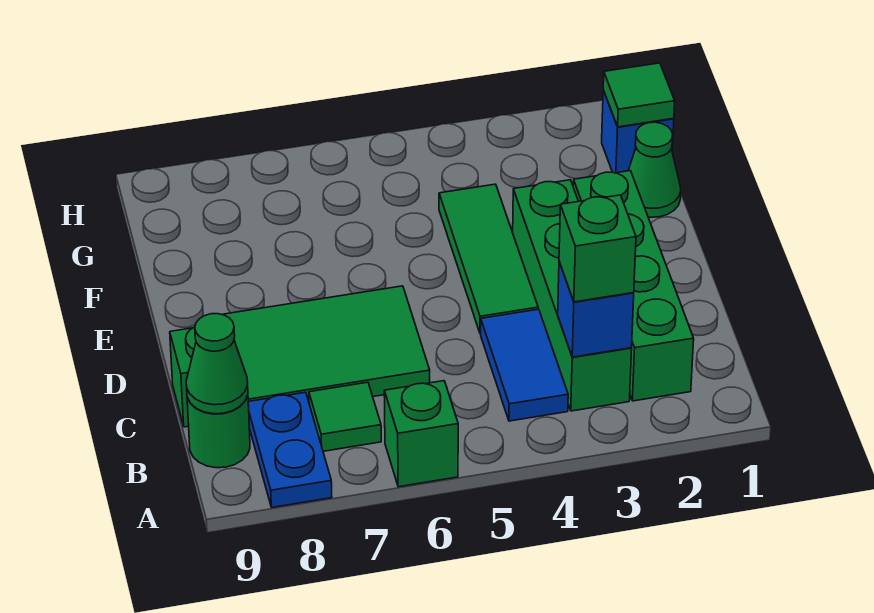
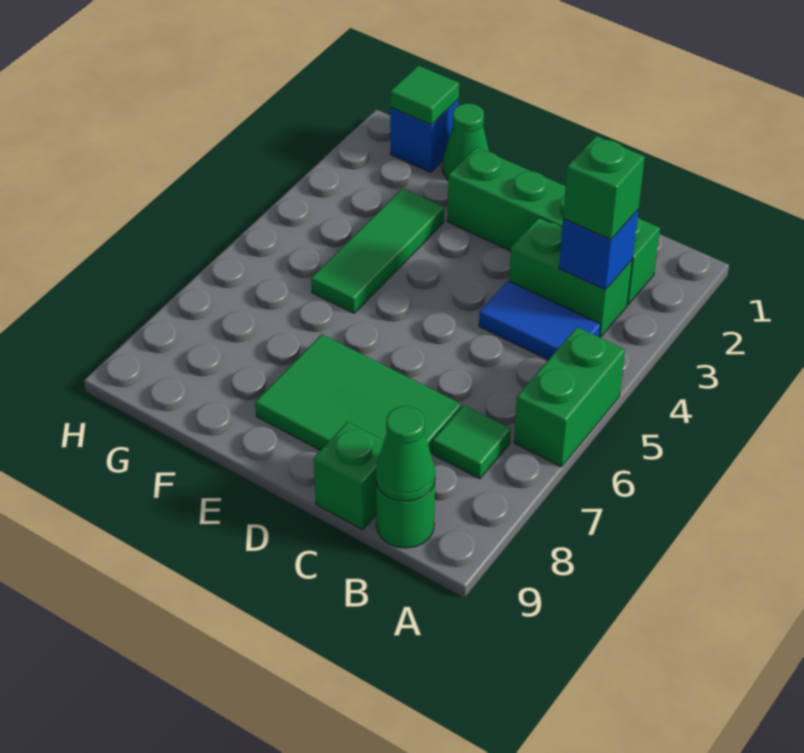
green 1x1 brick [384,381,458,487] -> green 1x2 brick [514,327,625,467]
blue 1x2 plate [248,392,332,507] -> none
green 1x4 brick [513,180,632,411] -> green 1x2 brick [509,218,632,337]
green 2x3 tile [222,286,430,401] -> green 2x3 tile turned to [255,334,461,453]
green 1x3 tile [439,184,538,334] -> green 1x3 tile turned to [311,188,444,313]

